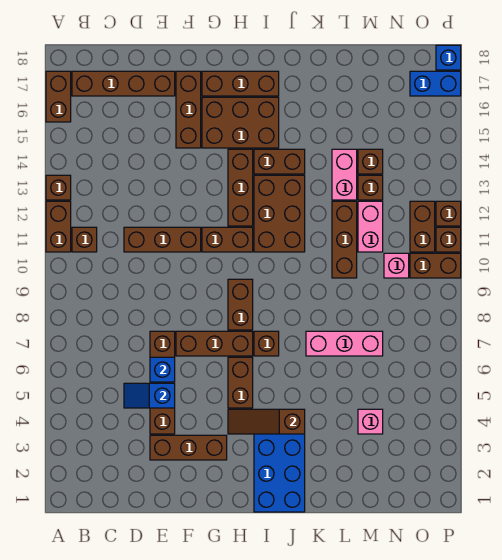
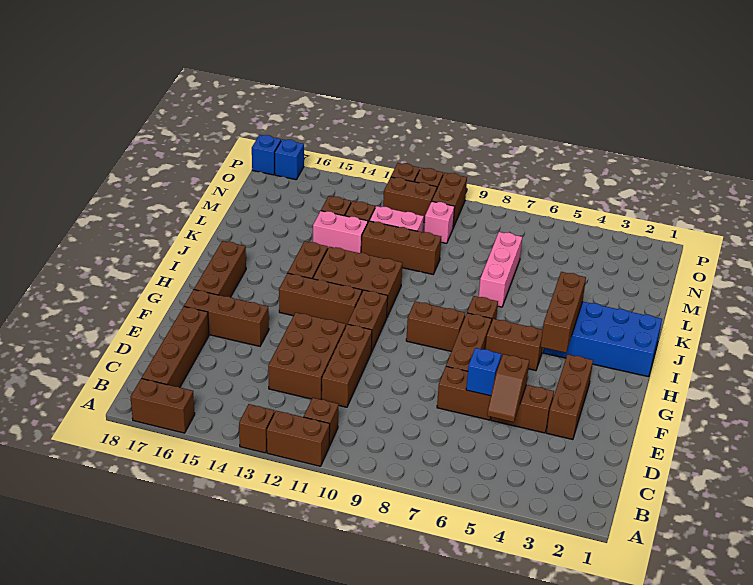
blue 1x2 slope [124,383,175,408] -> brown 1x2 slope [487,354,529,422]
brown 2x3 brick [202,97,279,148] -> brown 2x3 brick moved to [268,313,346,400]
brown 1x3 slope [228,409,305,434] -> brown 1x3 brick [541,272,586,353]
pink 1x1 brick [358,409,383,434] -> none
blue 1x2 brick [410,71,461,96] -> blue 1x1 brick [275,139,304,180]

